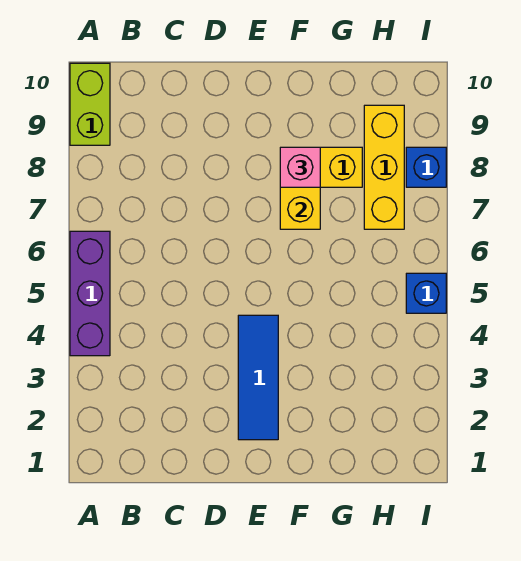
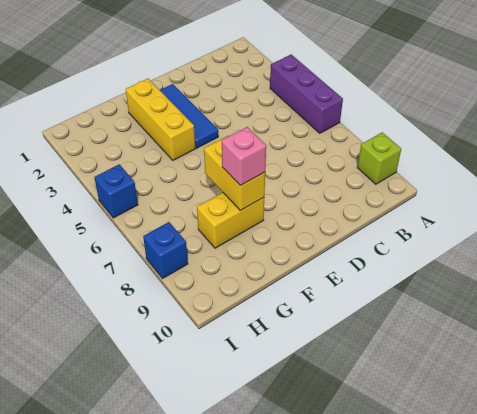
lime 1x2 brick [70,63,110,145] -> lime 1x1 brick [357,132,401,184]
yellow 1x3 brick [364,105,404,229] -> yellow 1x3 brick moved to [126,79,195,160]

